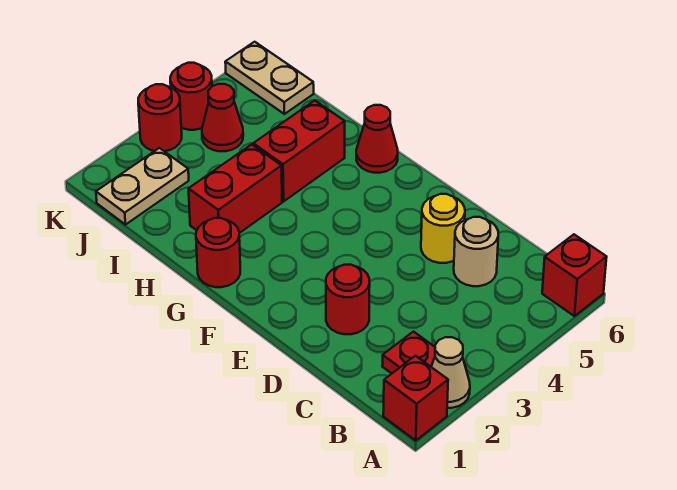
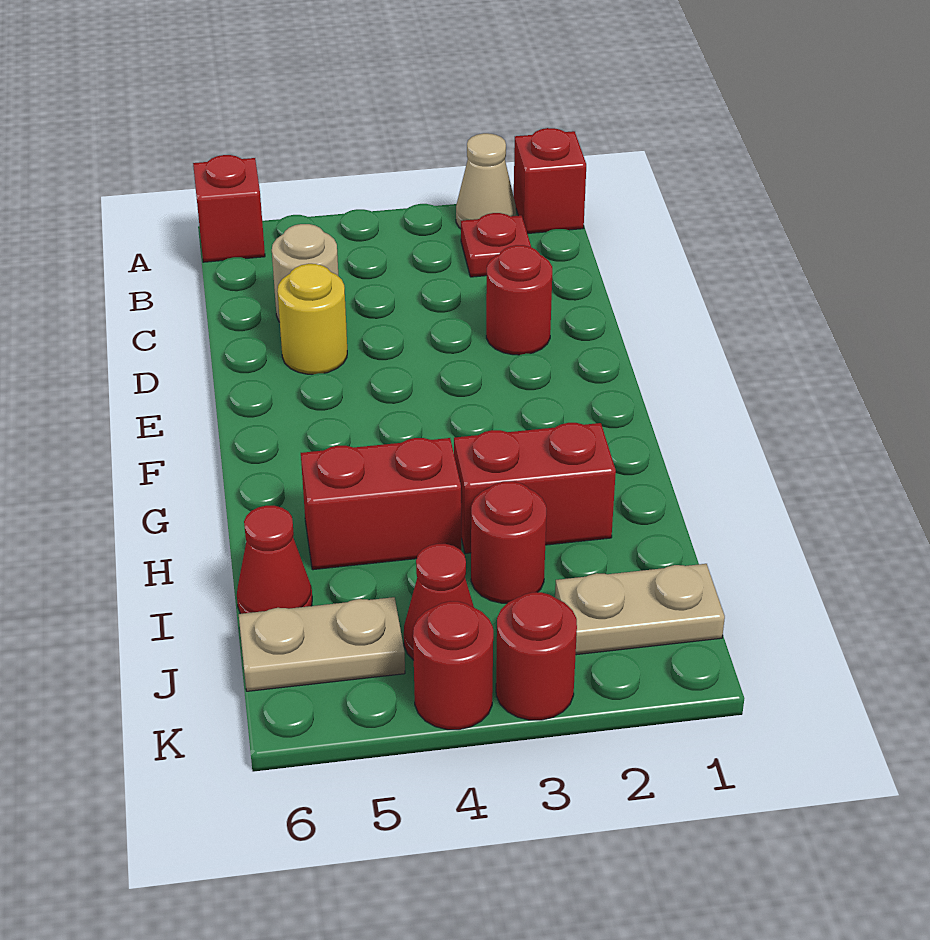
red 1x1 round brick [196,218,240,287] -> red 1x1 round brick moved to [471,481,546,603]
red 1x1 cone [356,105,398,173] -> red 1x1 cone moved to [237,506,312,614]
tan 1x2 plate [225,42,314,114] -> tan 1x2 plate turned to [239,597,405,691]

